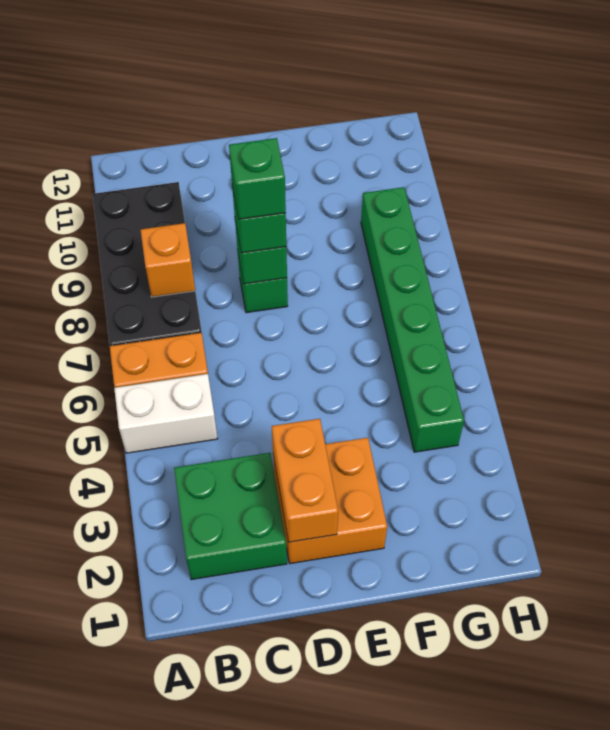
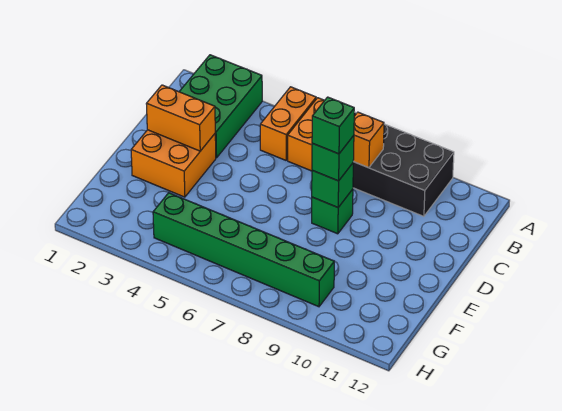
white 1x2 brick [114,374,218,453] -> orange 1x2 brick [260,87,316,160]
green 2x2 brick [174,453,287,580] -> green 2x3 brick [179,55,262,158]

